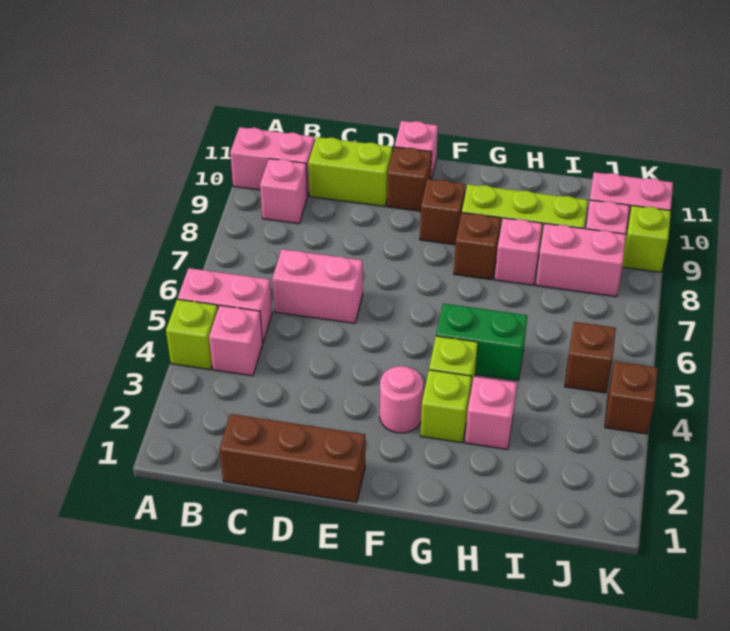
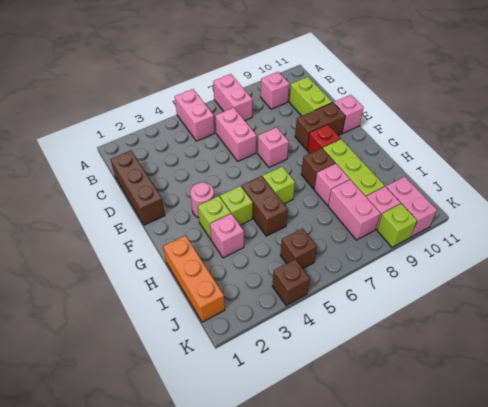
lime 1x1 brick [166,299,218,370] -> lime 1x1 brick moved to [263,167,295,204]
pink 1x2 brick [230,127,315,196] -> pink 1x2 brick moved to [213,74,252,120]
pink 1x1 brick [209,305,263,376] -> pink 1x1 brick moved to [258,127,289,167]
brown 1x1 brick [387,147,432,211] -> brown 1x2 brick [295,102,345,150]
brown 1x1 brick [420,179,466,245] -> red 1x1 brick [307,125,340,153]
green 1x2 brick [436,304,527,380] -> brown 1x2 brick [242,176,288,236]
none -> orange 1x3 brick [163,235,225,322]

